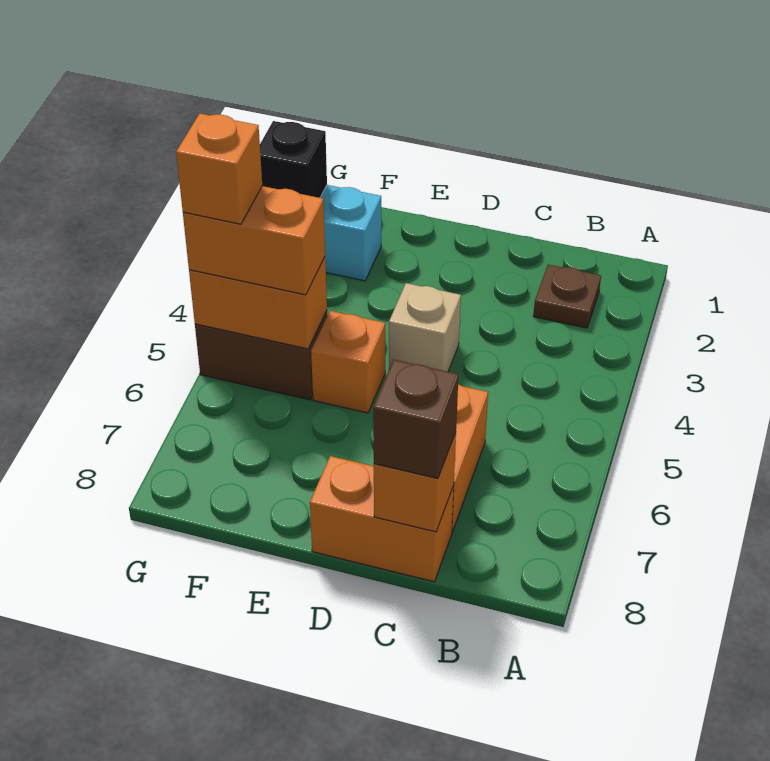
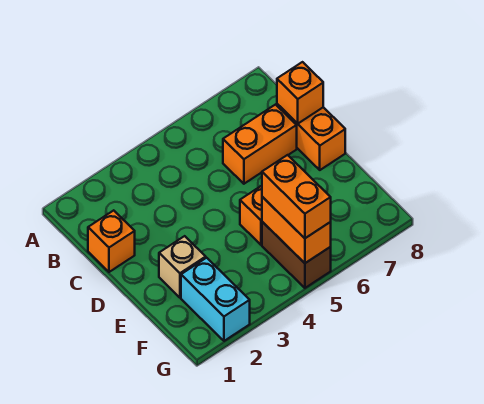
brown 1x1 plate [534,265,601,328] -> none
brown 1x1 brick [373,360,459,479] -> none
tan 1x1 brick [389,283,461,372] -> tan 1x1 brick moved to [159,236,206,298]
black 1x1 brick [260,121,327,198] -> none
orange 1x1 brick [176,114,262,224] -> orange 1x1 brick moved to [88,210,135,272]

